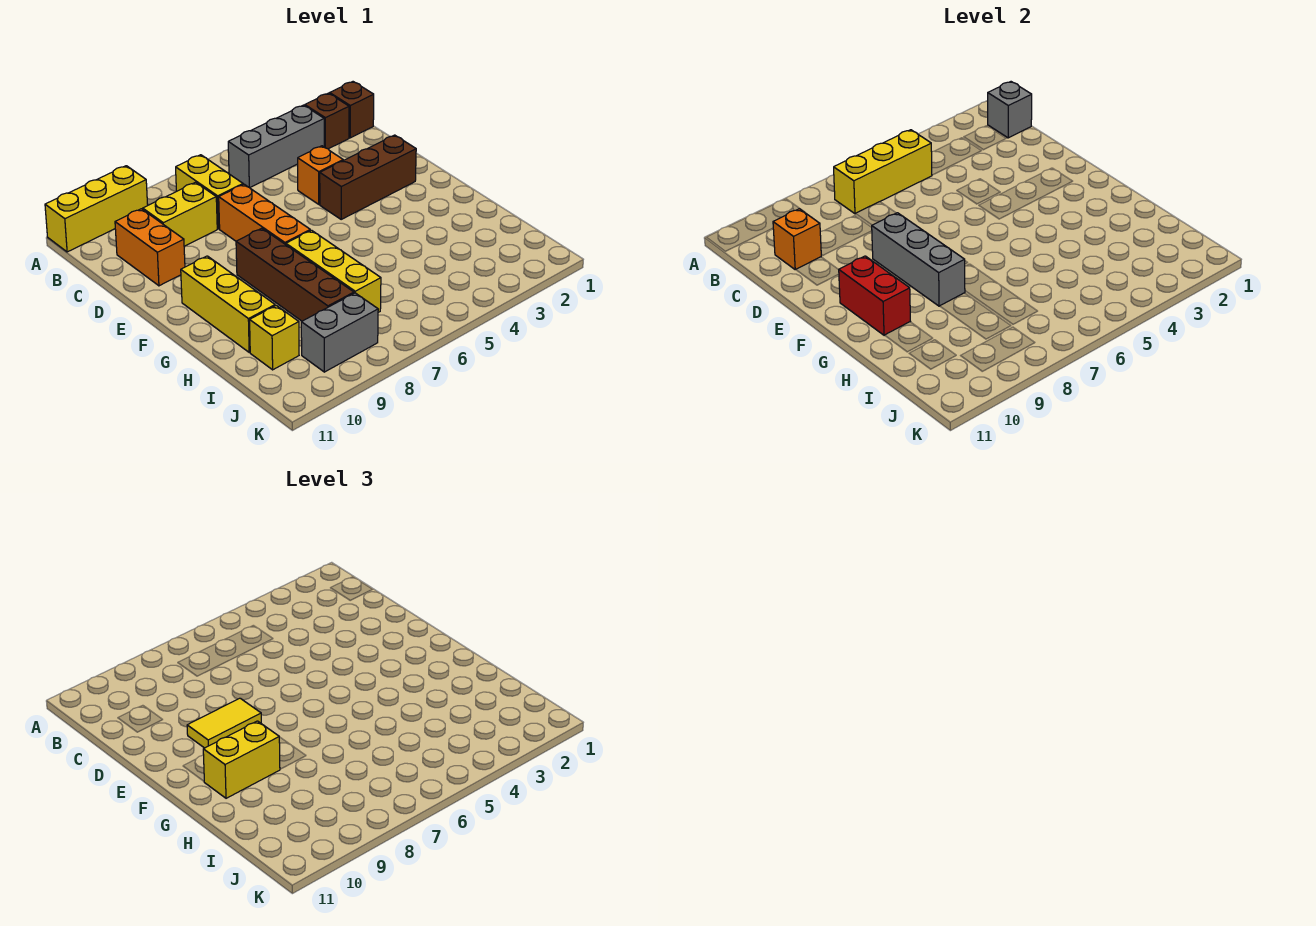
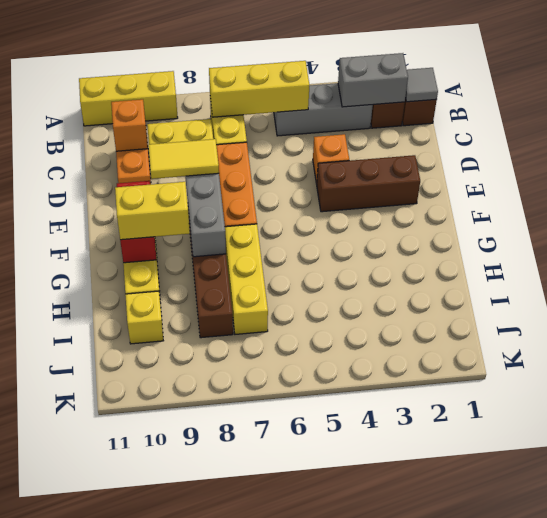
grey 1x1 brick [988,82,1032,138] -> grey 1x1 tile [405,68,438,102]
grey 1x2 brick [301,293,378,372] -> grey 1x2 brick moved to [338,53,408,107]

